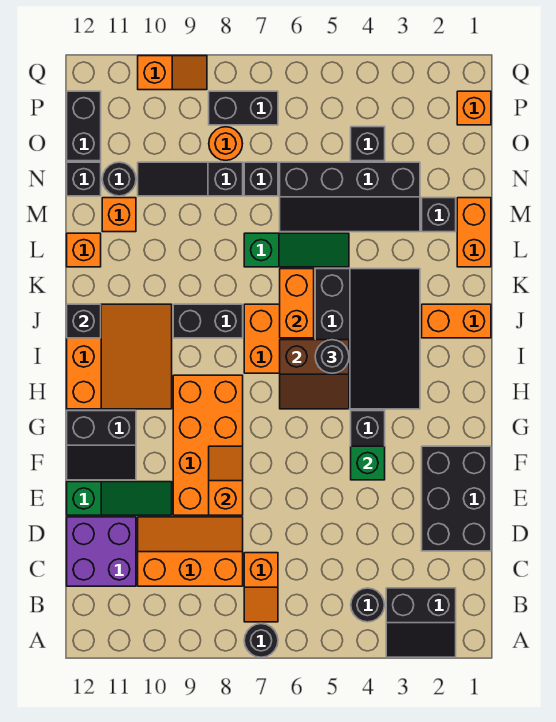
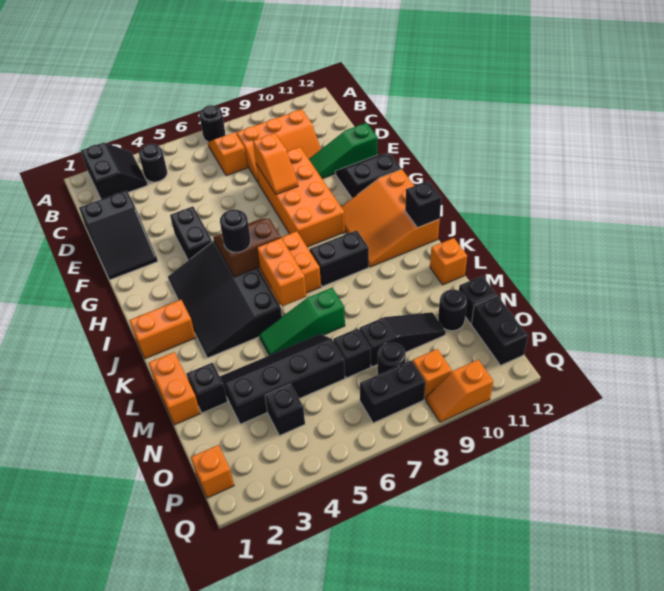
black 2x2 slope [386,588,456,657] -> black 2x2 slope turned to [81,143,148,199]
purple 2x2 brick [67,517,136,586] -> none
black 2x3 brick [422,446,491,551] -> black 2x3 slope [79,190,158,280]
green 1x1 brick [351,446,385,480] -> none
orange 1x1 brick [102,198,136,232] -> orange 1x1 brick moved to [413,349,452,399]
orange 1x1 round brick [209,127,243,161] -> black 1x1 round brick [377,343,406,375]

